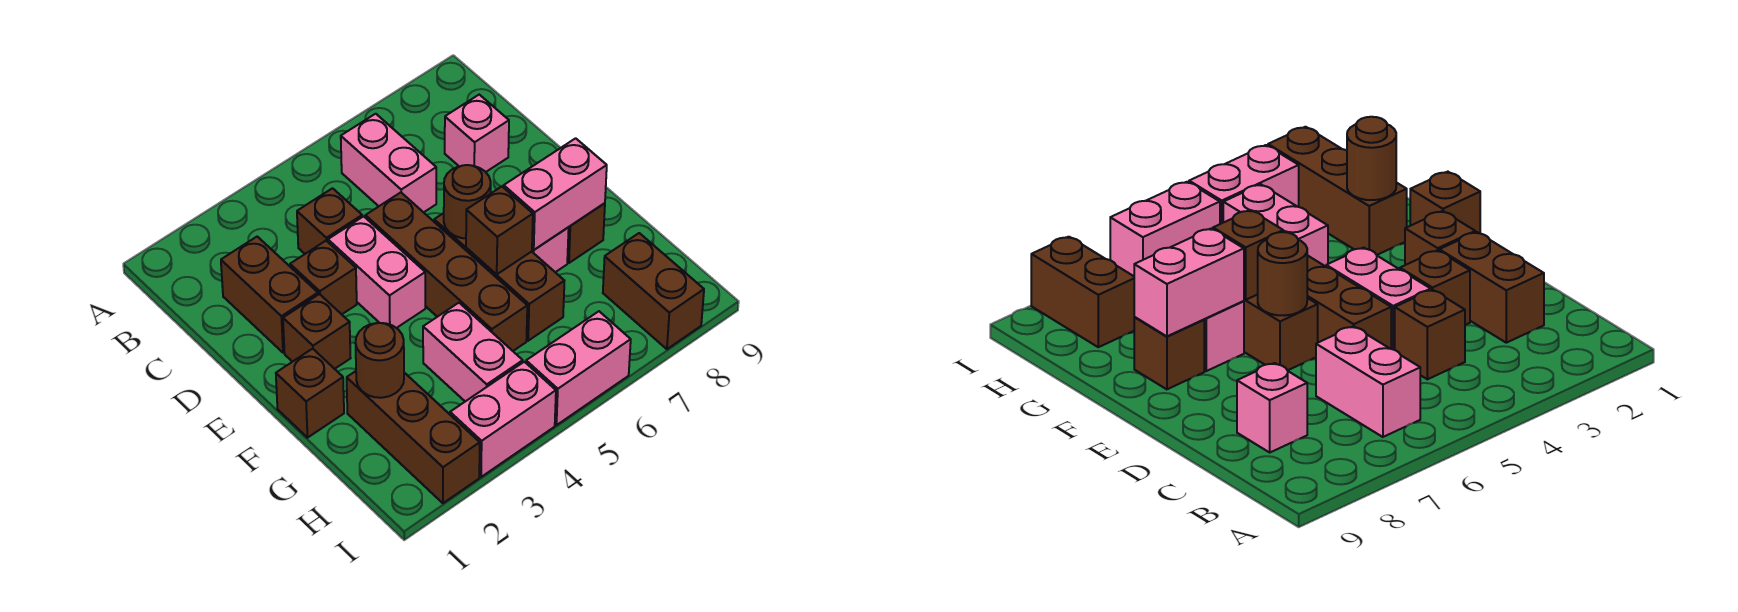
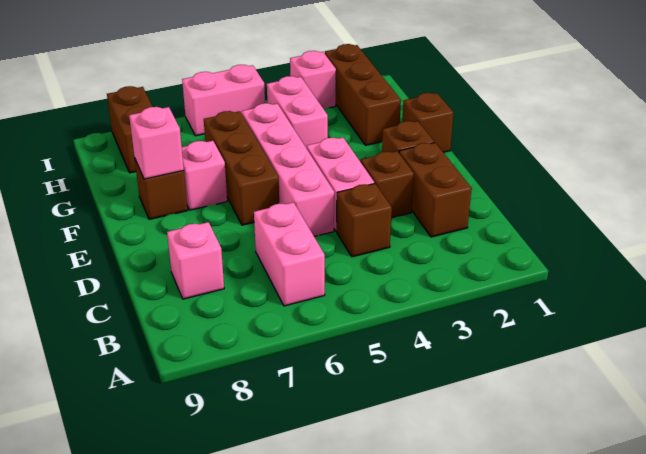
brown 1x4 brick [366,192,527,351] -> pink 1x4 brick [242,103,334,236]
brown 1x1 round brick [444,165,491,238] -> none
brown 1x1 brick [466,186,533,275] -> none
pink 1x2 brick [504,138,607,250] -> pink 1x1 brick [129,107,184,179]
brown 1x1 round brick [356,323,404,398] -> none
pink 1x2 brick [450,362,556,477] -> pink 1x1 brick [290,51,336,108]

